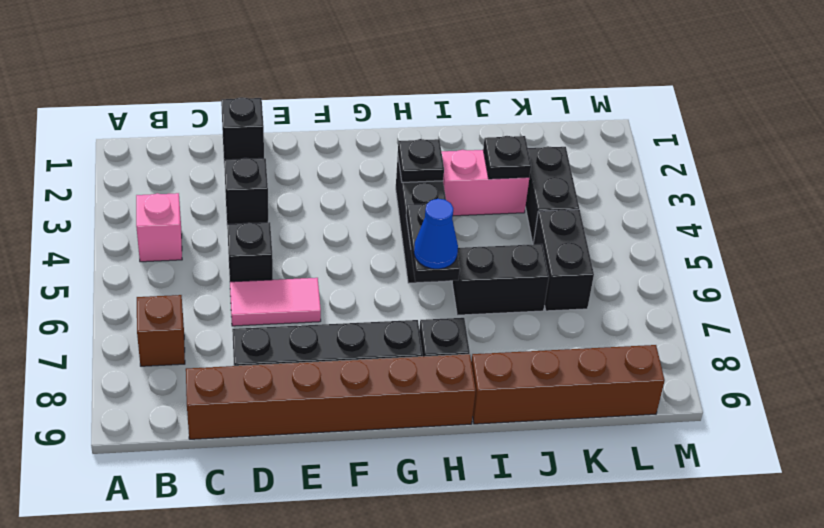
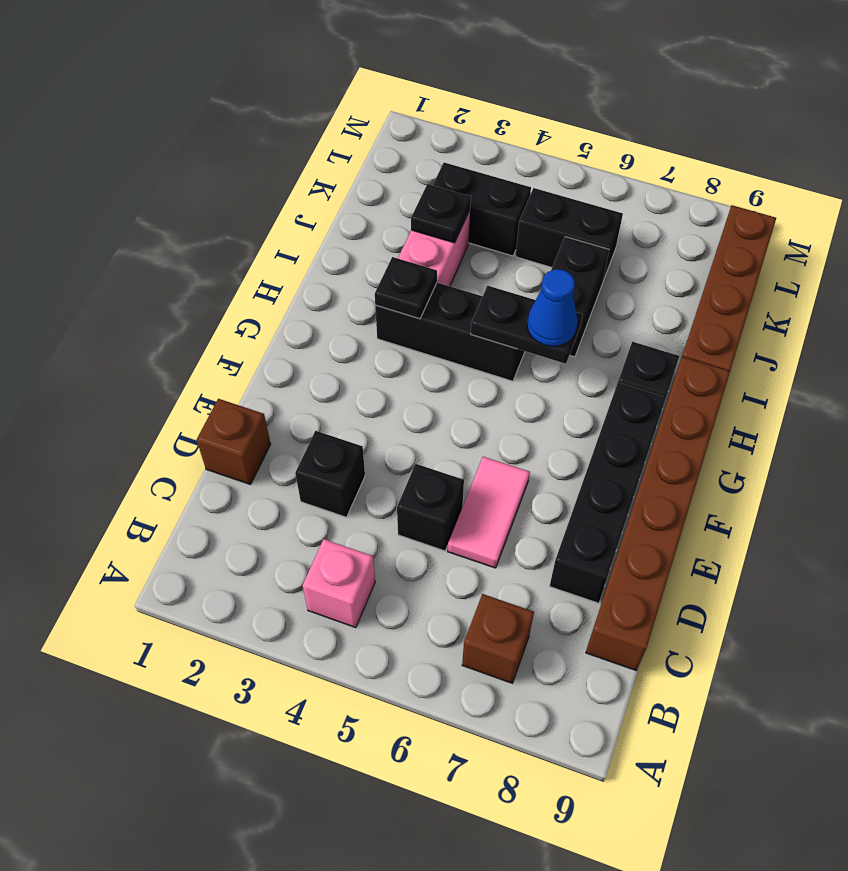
black 1x1 brick [221,97,264,160] -> brown 1x1 brick [197,399,271,485]

